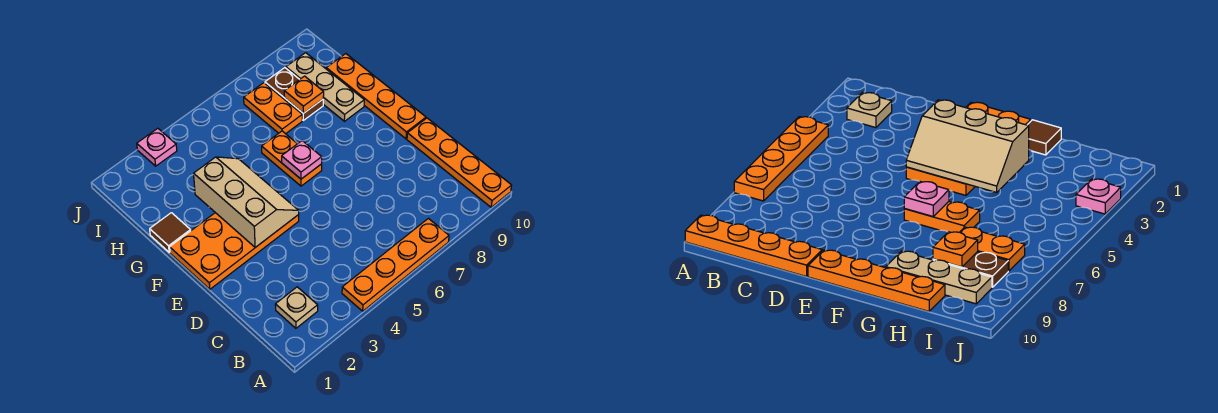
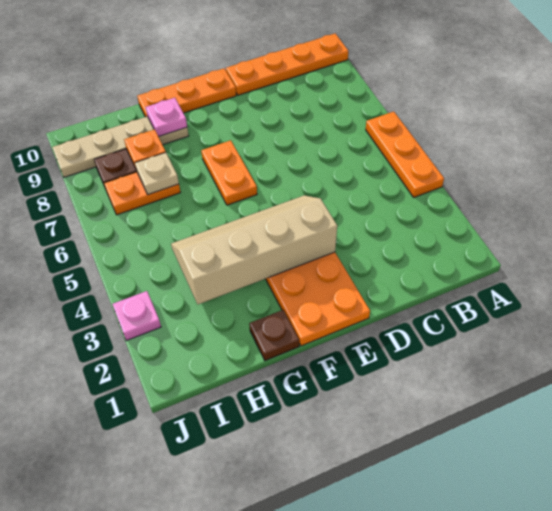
orange 1x4 plate [342,218,449,311] -> orange 1x3 plate [366,112,444,197]
tan 1x1 plate [275,287,318,328] -> tan 1x1 plate moved to [135,152,179,195]
tan 2x3 slope [194,157,299,247] -> tan 2x4 slope [171,195,337,304]
orange 1x4 plate [326,54,426,139] -> orange 1x3 plate [137,68,236,117]
orange 1x2 plate [262,131,322,186] -> orange 1x2 plate turned to [201,140,257,205]
pink 1x1 plate [282,141,322,179] -> pink 1x1 plate moved to [146,98,187,137]
brown 1x1 tile [150,213,191,252] -> brown 1x1 plate [249,310,299,361]
tan 1x3 plate [286,53,364,121] -> tan 1x4 plate [52,116,189,177]

